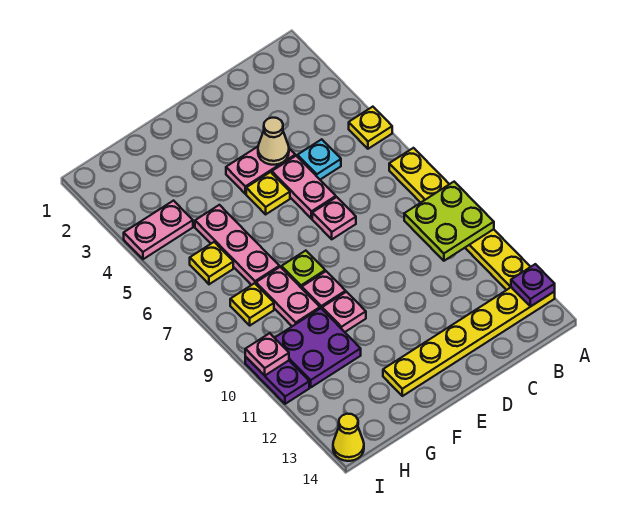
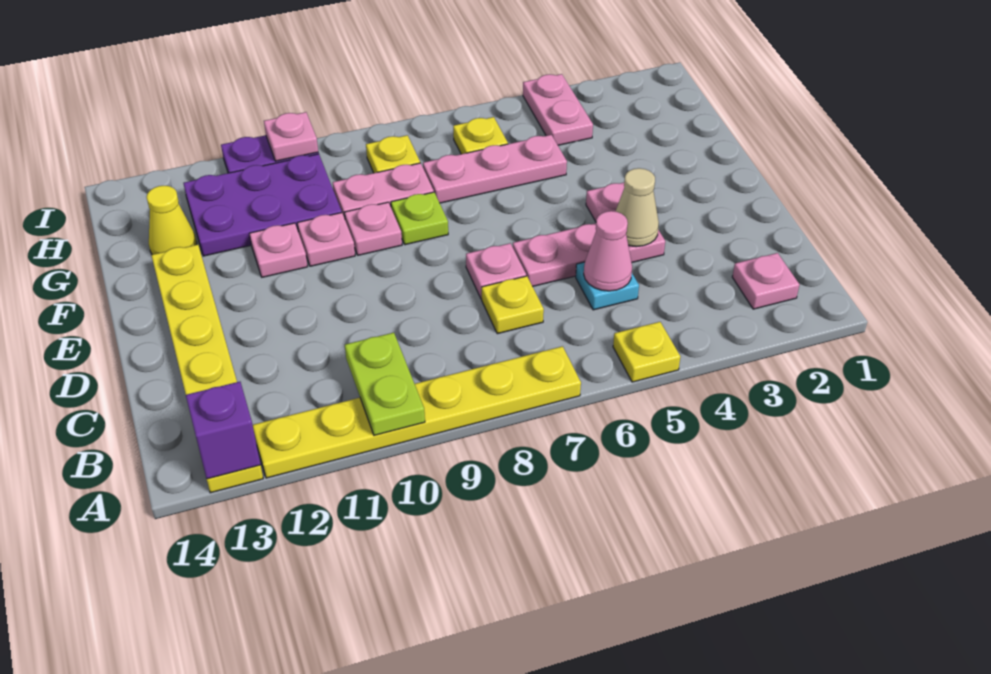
lime 2x2 plate [404,182,494,261] -> lime 1x2 plate [345,333,425,435]
purple 1x1 plate [511,264,555,306] -> purple 1x1 brick [186,382,261,479]
none -> pink 1x1 plate [732,253,799,309]
none -> pink 1x1 cone [584,211,632,291]
yellow 1x1 plate [246,172,290,214] -> yellow 1x1 plate moved to [482,276,544,334]
none -> pink 1x1 plate [249,223,308,277]
purple 2x2 plate [275,308,361,387] -> purple 2x3 plate [183,154,342,256]
yellow 1x1 cone [333,414,364,461] -> yellow 1x1 cone moved to [147,186,197,255]

